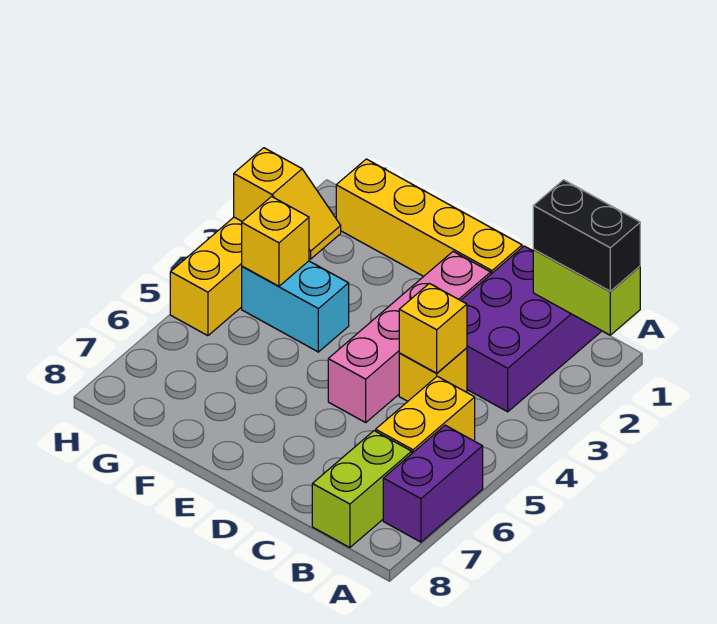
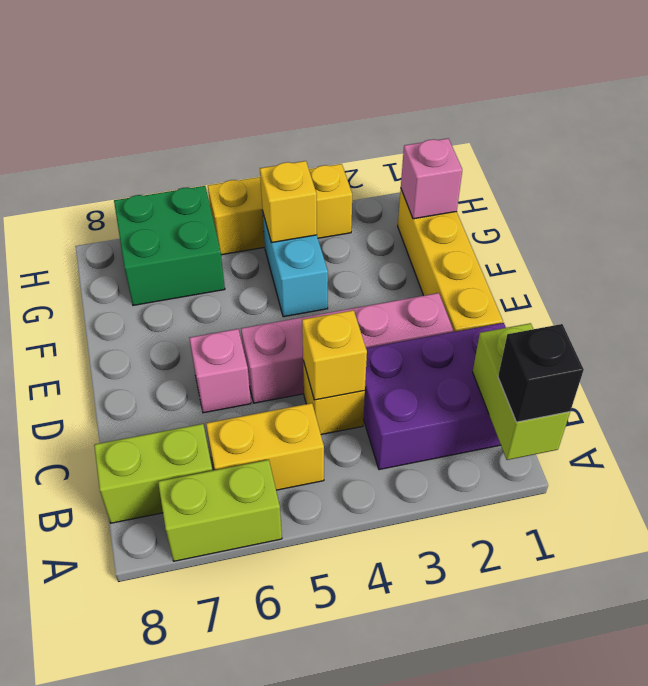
black 1x2 brick [533,180,640,291] -> black 1x1 brick [498,324,584,422]
purple 1x2 brick [383,425,483,542] -> lime 1x2 brick [158,460,282,561]
none -> pink 1x1 brick [190,329,251,413]
none -> pink 1x1 brick [401,138,462,219]
yellow 1x2 slope [234,148,341,259] -> none
none -> green 2x2 brick [114,186,225,305]

